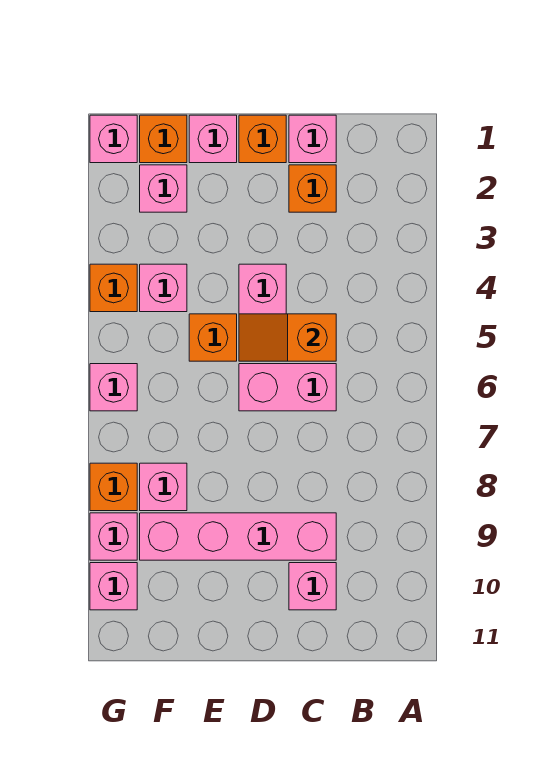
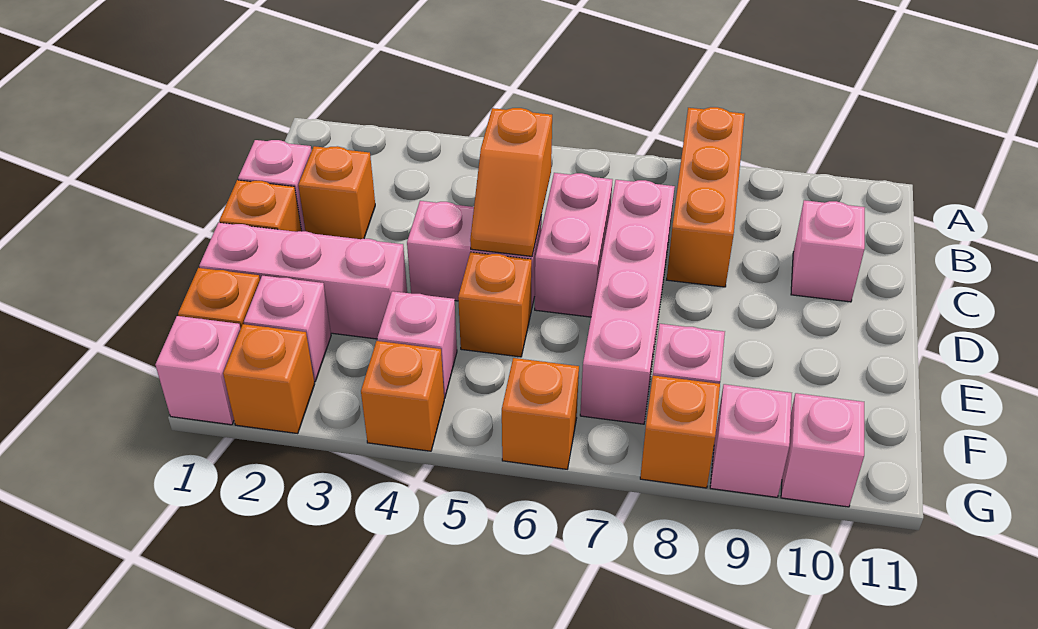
none -> orange 1x3 brick [667,107,745,287]
pink 1x4 brick [140,513,336,560] -> pink 1x4 brick moved to [580,180,675,424]
pink 1x1 brick [189,115,237,163] -> pink 1x3 brick [199,223,407,339]
none -> orange 1x1 brick [223,324,315,434]
pink 1x1 brick [90,364,137,411] -> orange 1x1 brick [502,358,579,469]

